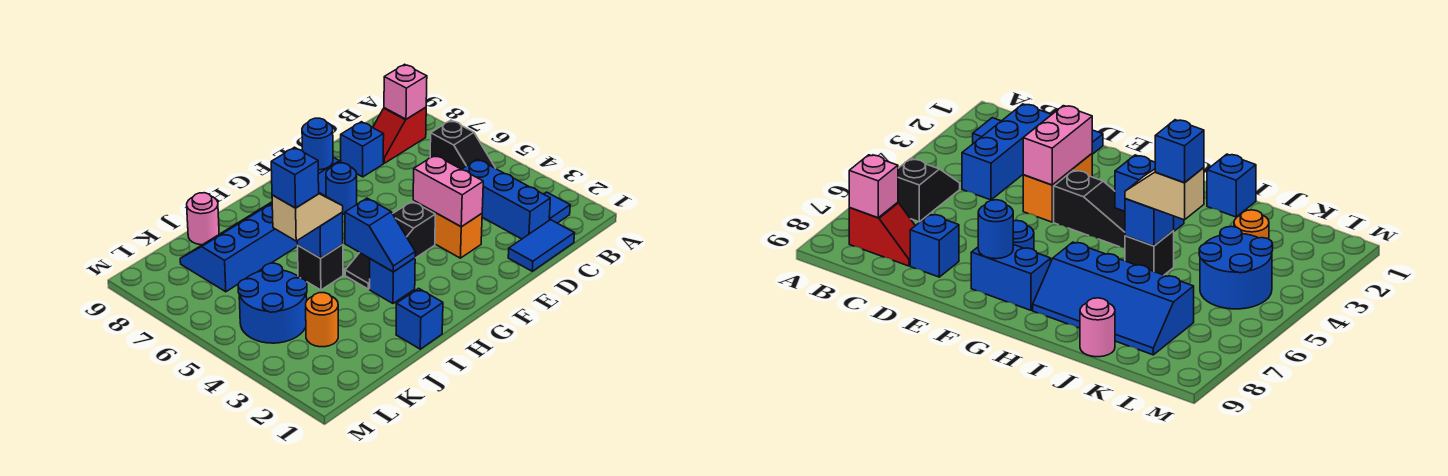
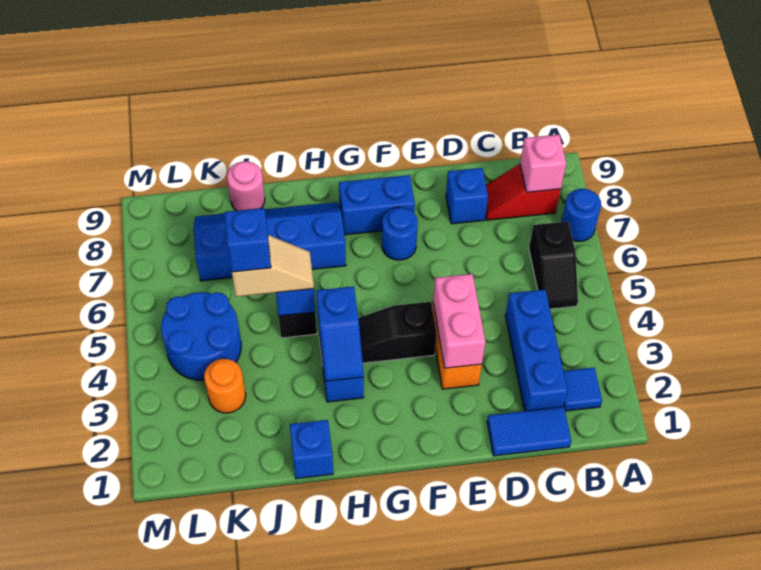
blue 1x1 round brick [302,118,333,170] -> blue 1x1 round brick moved to [561,189,601,241]

